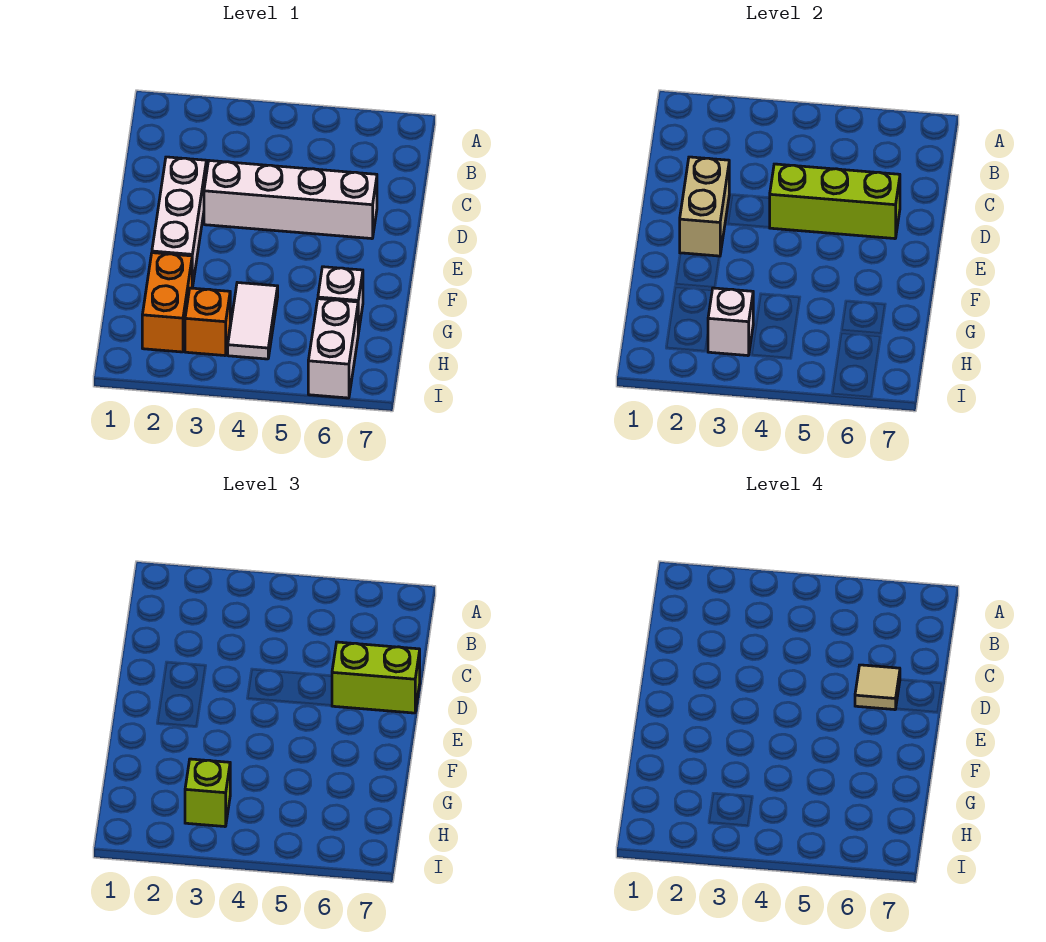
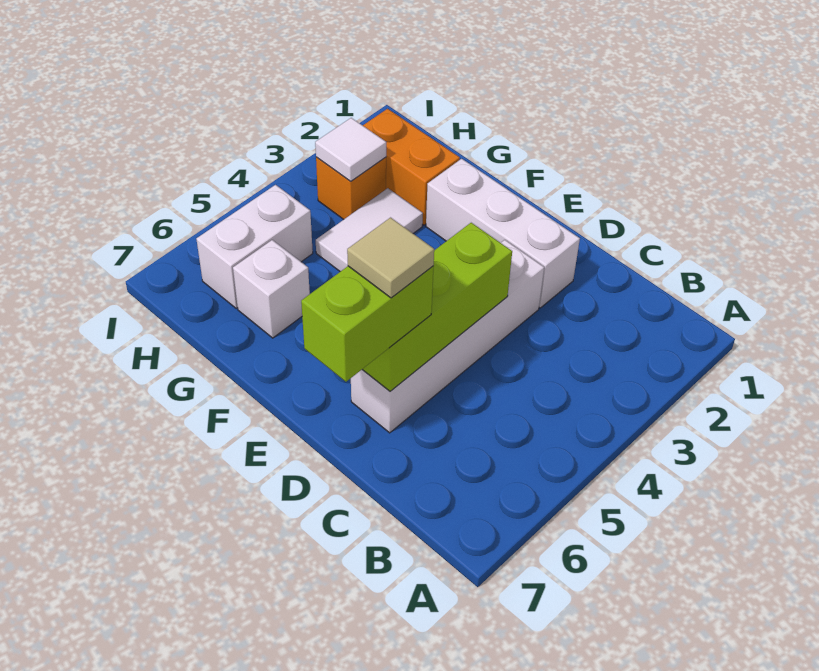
tan 1x2 brick [680,157,729,256] -> none
white 1x2 tile [228,283,278,359] -> white 1x2 tile turned to [316,188,423,272]
white 1x1 brick [708,288,753,356] -> white 1x1 tile [315,118,386,181]
lime 1x1 brick [185,759,230,827] -> none
white 1x2 brick [308,299,358,398] -> white 1x2 brick turned to [196,185,313,309]

